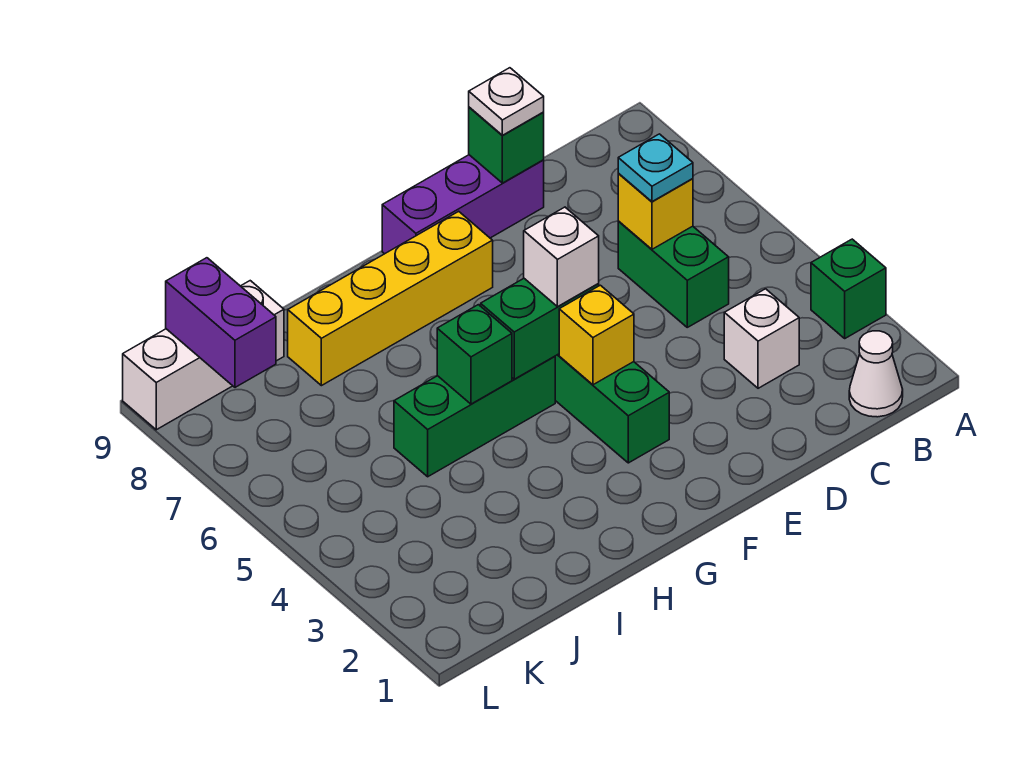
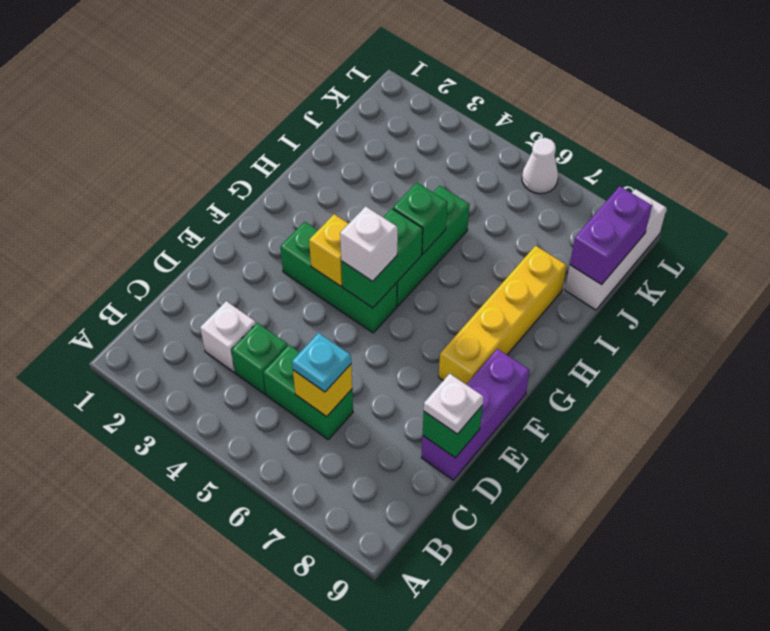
green 1x1 brick [811,239,886,338] -> green 1x1 brick moved to [232,323,288,394]
white 1x1 cone [849,331,903,417] -> white 1x1 cone moved to [522,138,558,194]
purple 1x2 brick [166,258,276,387] -> purple 1x2 brick turned to [570,186,652,285]

